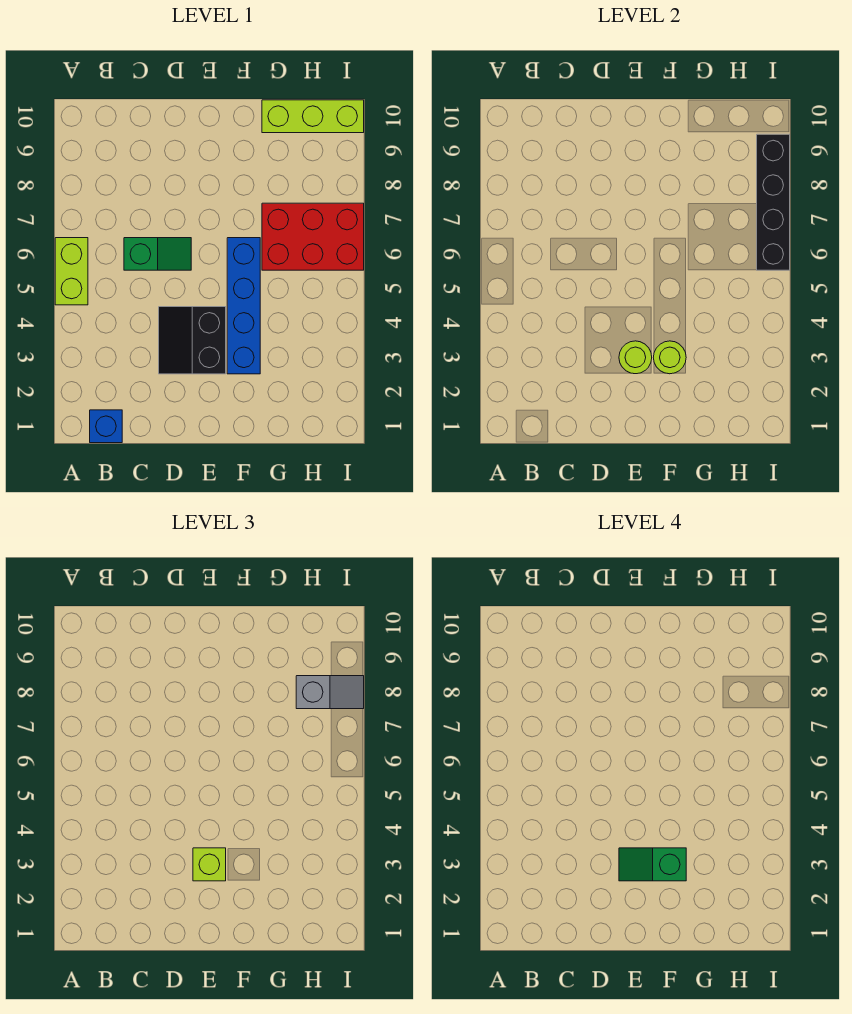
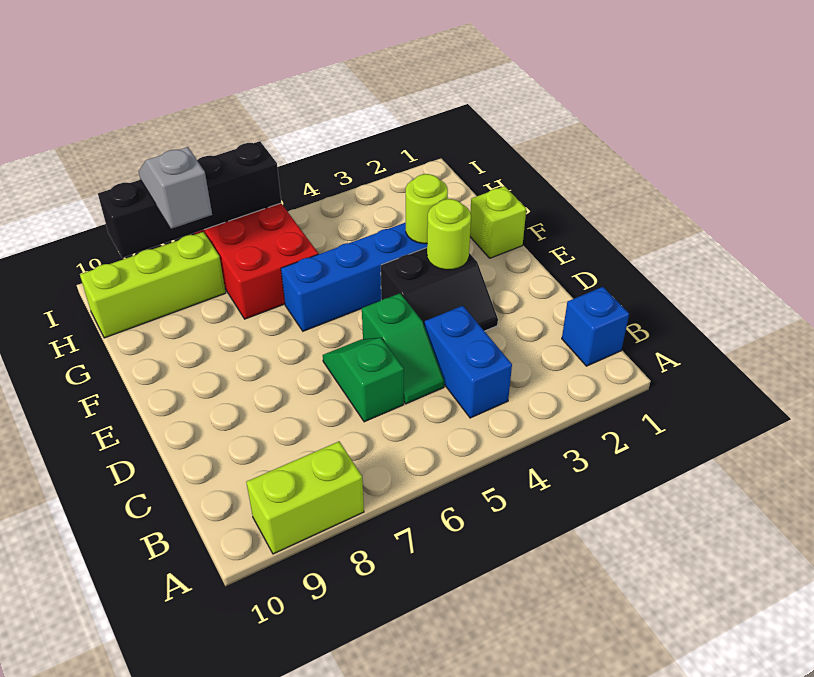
lime 1x2 brick [55,238,88,305] -> lime 1x2 brick moved to [246,441,364,554]
none -> blue 1x2 brick [425,306,512,418]
lime 1x1 brick [193,848,226,881] -> lime 1x1 brick moved to [470,186,526,258]
green 1x2 slope [619,848,686,881] -> green 1x2 slope moved to [362,293,444,404]
lime 1x3 brick [262,100,364,133] -> lime 1x3 brick turned to [80,232,226,338]

